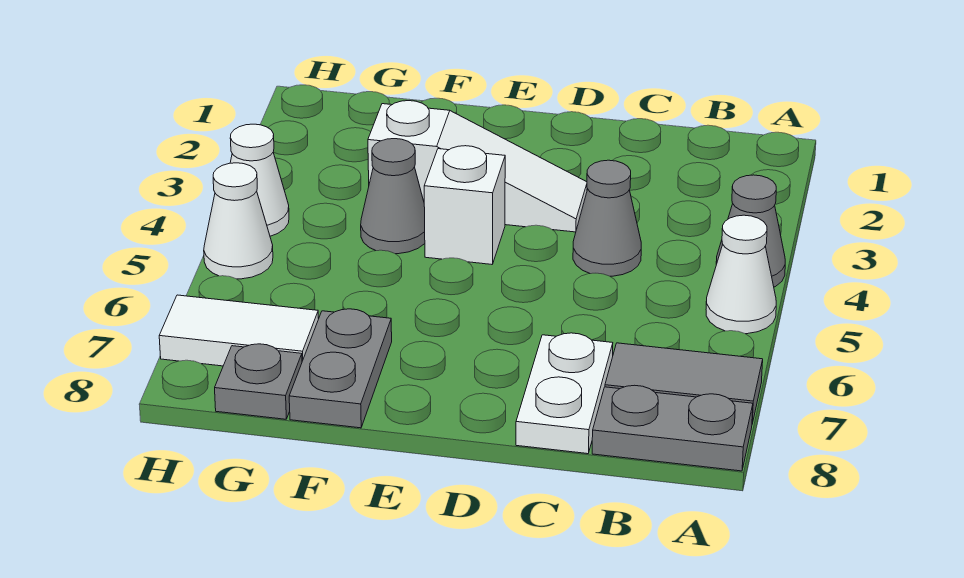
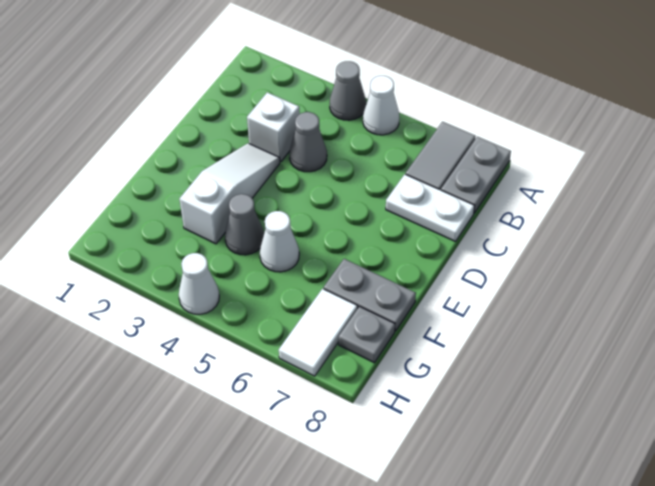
white 1x1 brick [424,146,505,264] -> white 1x1 brick moved to [247,92,300,162]
white 1x1 cone [204,163,273,279] -> white 1x1 cone moved to [260,211,299,272]

